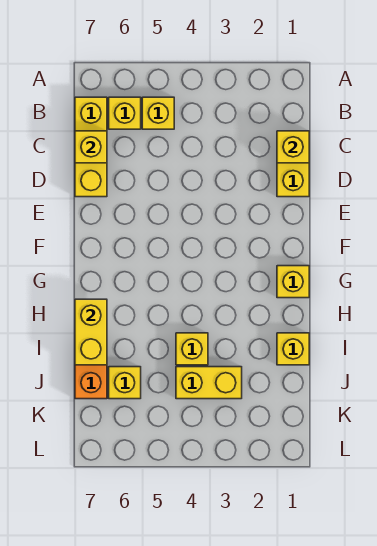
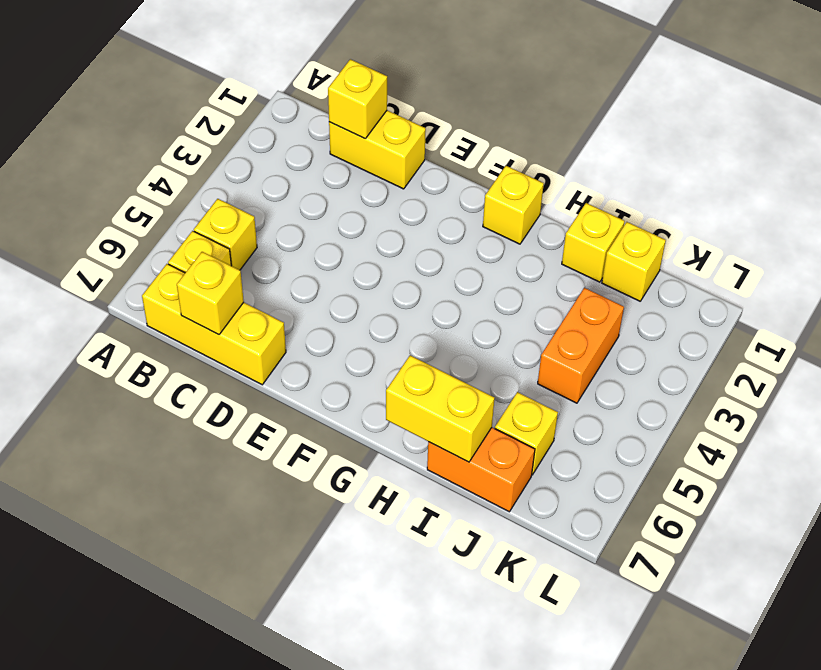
yellow 1x1 brick [176,333,208,365] -> yellow 1x1 brick moved to [602,222,666,301]
yellow 1x2 brick [176,367,242,399] -> orange 1x2 brick [538,288,624,403]

